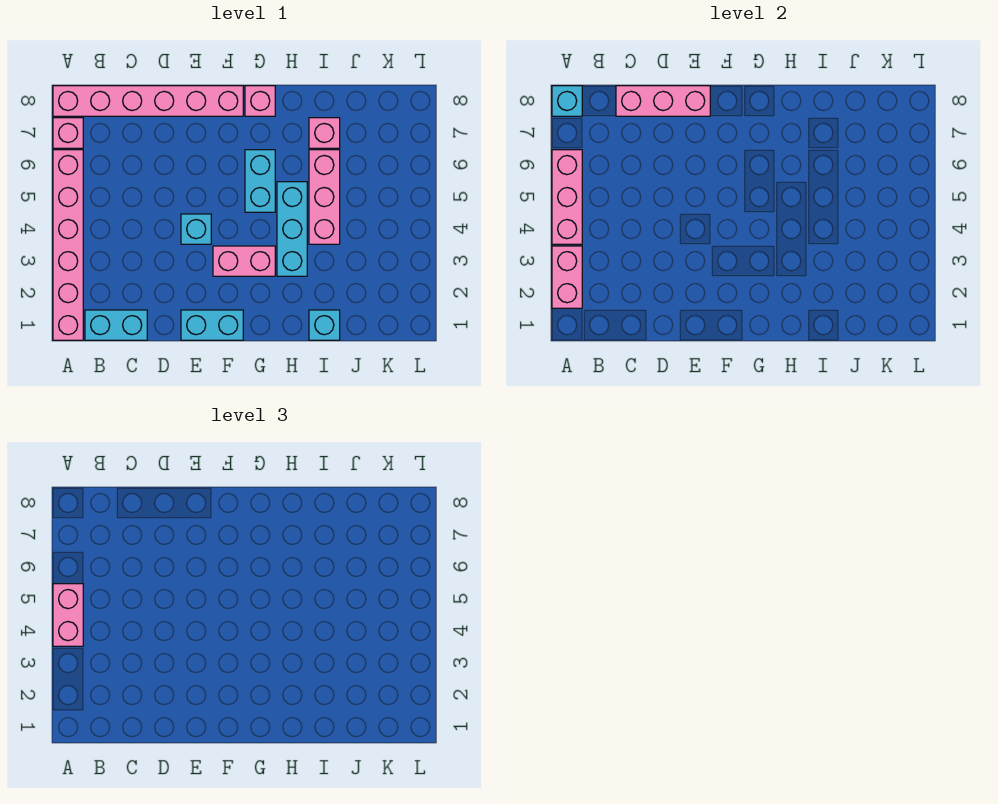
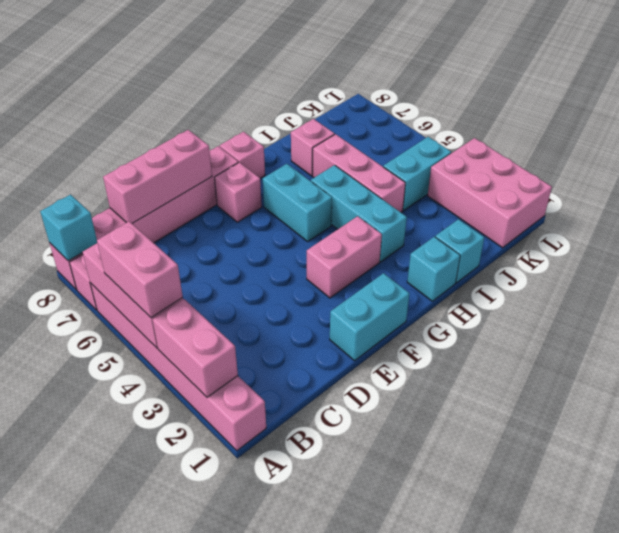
cyan 1x2 brick [85,310,147,340] -> cyan 1x2 brick moved to [383,137,451,210]
cyan 1x1 brick [181,214,211,244] -> cyan 1x1 brick moved to [407,237,460,301]
none -> pink 1x1 brick [214,162,262,222]
none -> pink 2x3 brick [428,138,552,248]

